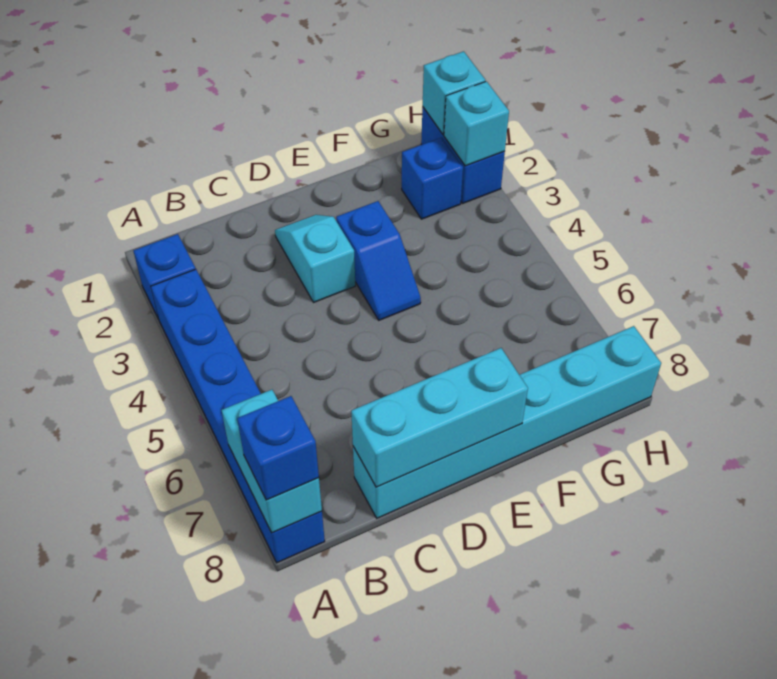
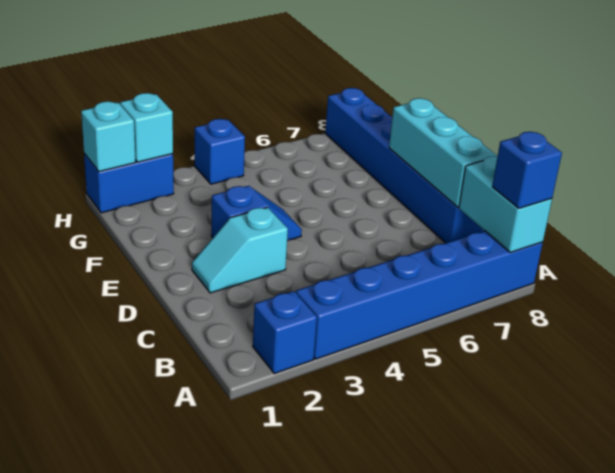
cyan 1x2 brick [222,390,322,533] -> cyan 1x2 brick turned to [459,156,552,253]
cyan 1x6 brick [353,326,661,518] -> blue 1x6 brick [325,88,484,243]
blue 1x1 brick [402,138,463,219] -> blue 1x1 brick moved to [195,119,245,184]

